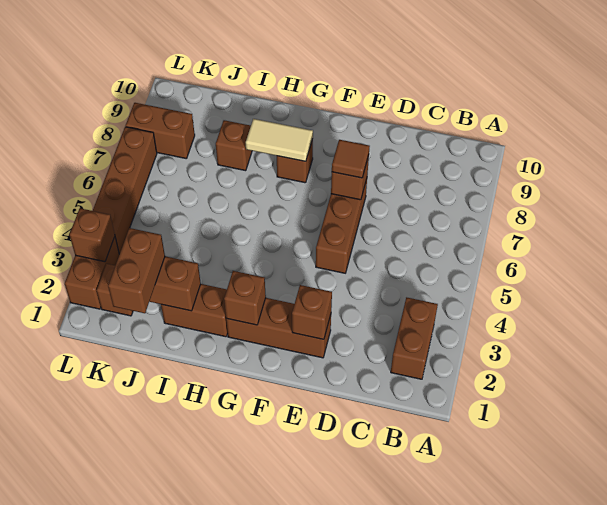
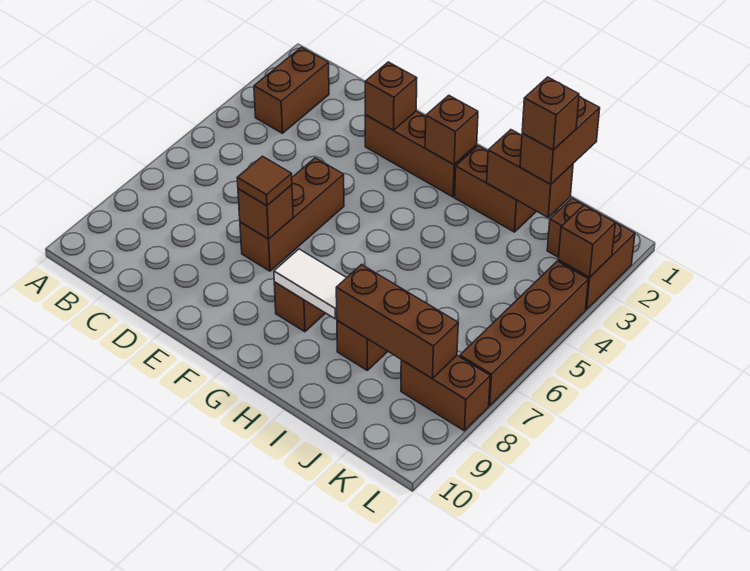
tan 1x2 tile [246,119,313,161] -> white 1x2 tile [274,249,346,319]
none -> brown 1x3 brick [336,265,458,379]
none -> brown 1x1 brick [522,77,579,150]

